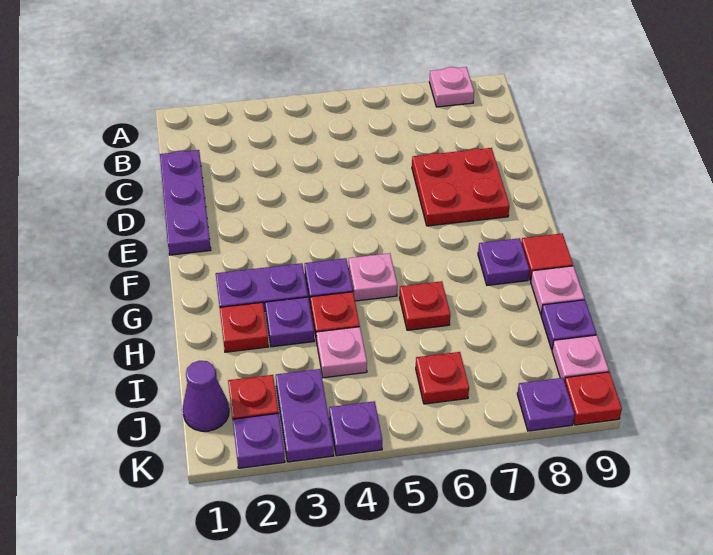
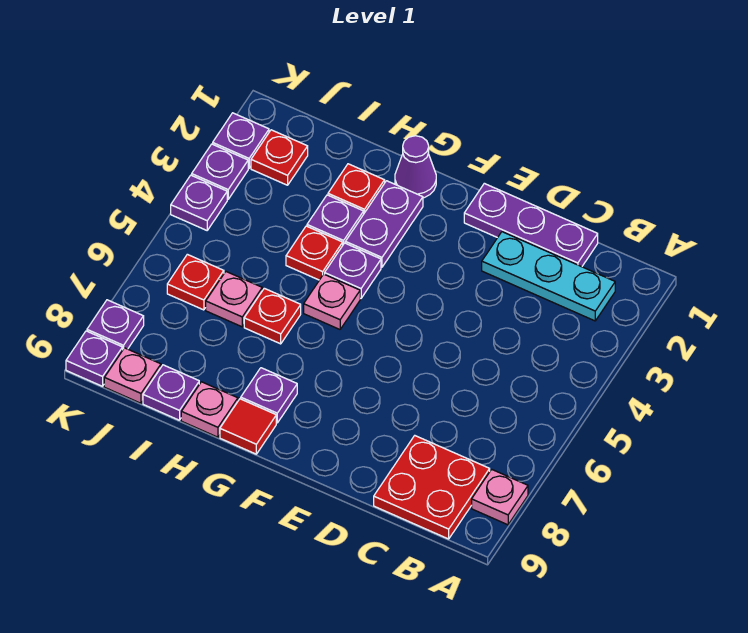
none -> cyan 1x3 plate [482,232,615,321]
red 2x2 plate [412,148,510,226] -> red 2x2 plate moved to [374,436,490,539]
pink 1x1 plate [316,327,367,378] -> pink 1x1 plate moved to [206,272,262,327]
purple 1x1 cone [183,361,229,431] -> purple 1x1 cone moved to [395,136,436,198]
purple 1x2 plate [276,369,334,462] -> purple 1x1 plate [192,144,248,199]
red 1x1 plate [565,372,622,425] -> purple 1x1 plate [66,331,123,386]

